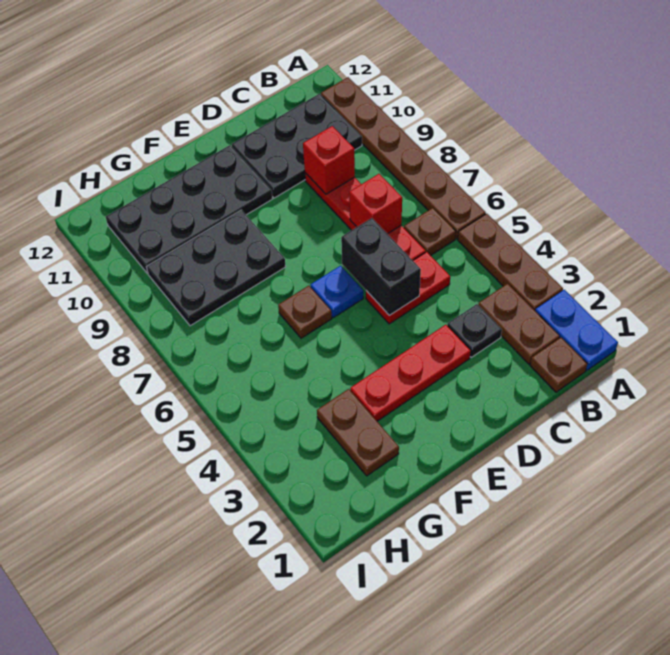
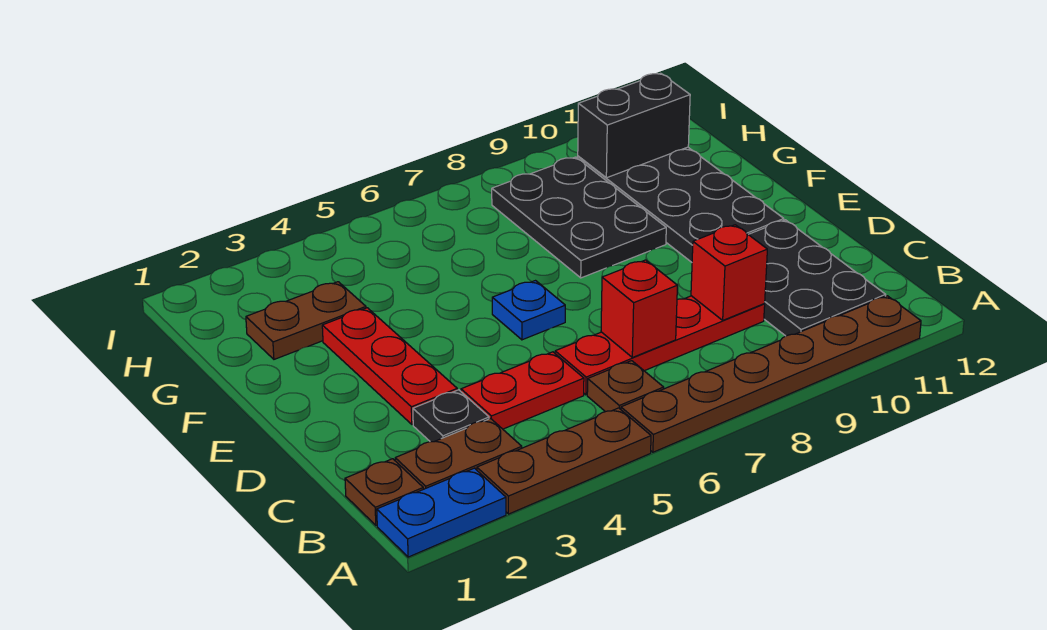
red 1x2 plate [366,252,450,324] -> red 1x2 plate turned to [461,352,584,429]
black 1x2 brick [341,218,421,315] -> black 1x2 brick moved to [578,73,690,178]
brown 1x1 plate [278,286,332,338] -> none

